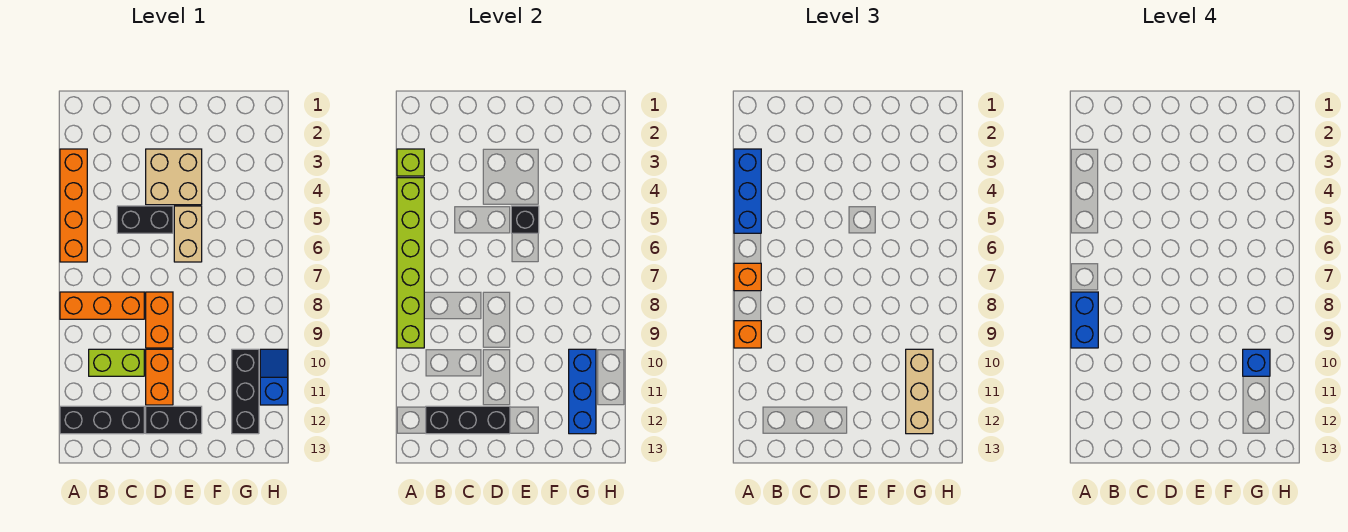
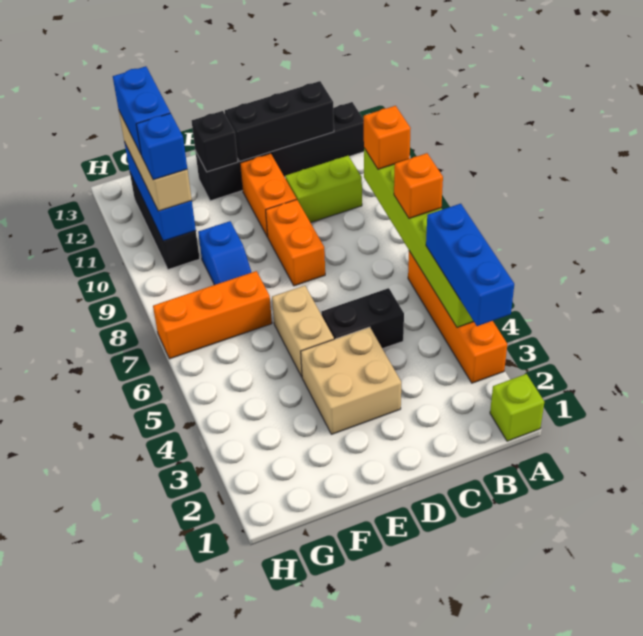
lime 1x1 brick [397,149,424,176] -> lime 1x1 brick moved to [490,374,544,441]
orange 1x3 brick [60,292,144,319] -> orange 1x3 brick moved to [153,271,272,359]
blue 1x2 brick [1071,292,1098,348] -> blue 1x2 brick moved to [113,66,170,154]
black 1x1 brick [511,206,539,233] -> black 1x1 brick moved to [192,111,238,172]
blue 1x2 slope [260,349,288,405] -> blue 1x2 slope moved to [198,221,252,285]

